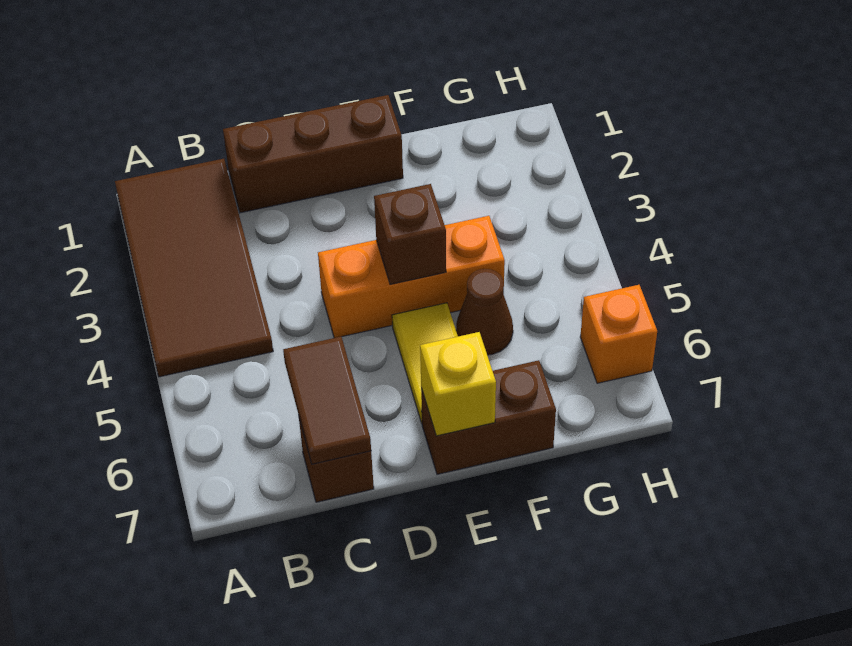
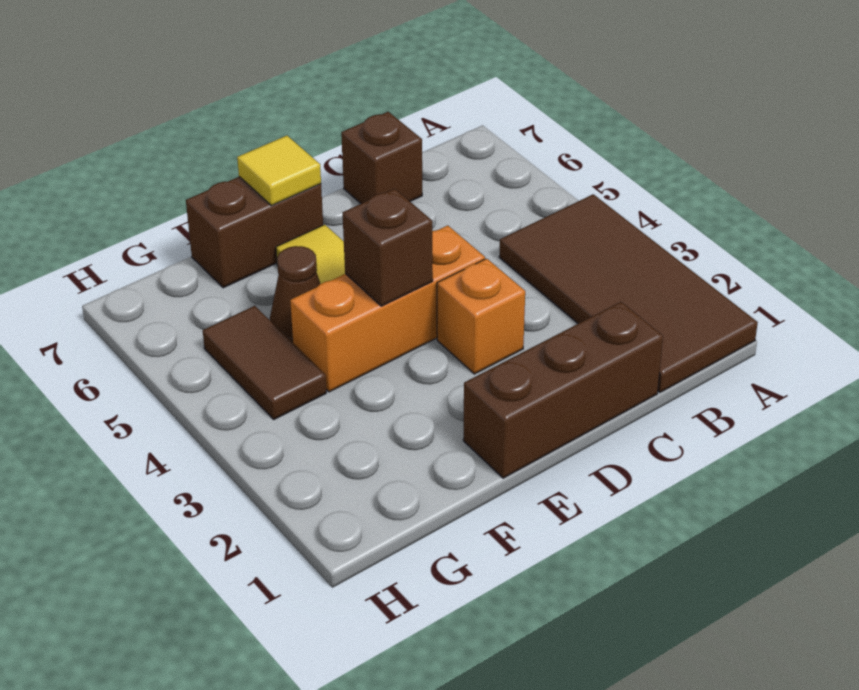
brown 1x2 tile [283,336,371,464] -> brown 1x2 tile moved to [203,306,326,419]
yellow 1x1 brick [420,332,496,436] -> yellow 1x1 tile [237,136,321,206]
orange 1x1 brick [580,285,657,383] -> orange 1x1 brick moved to [437,259,525,374]

